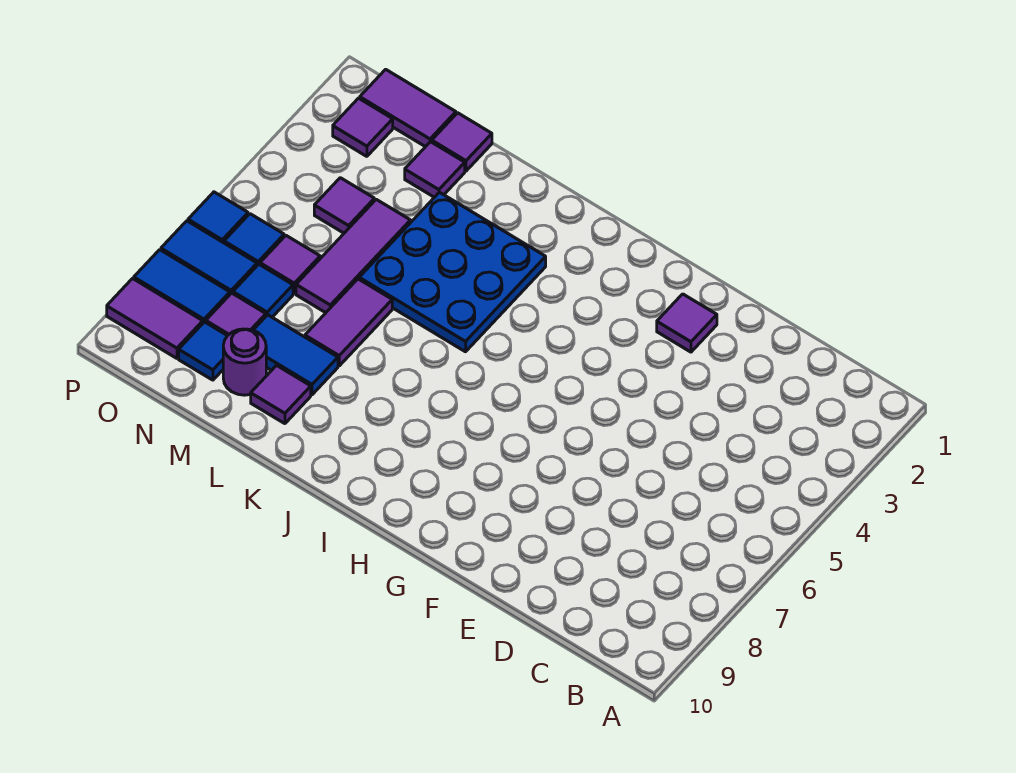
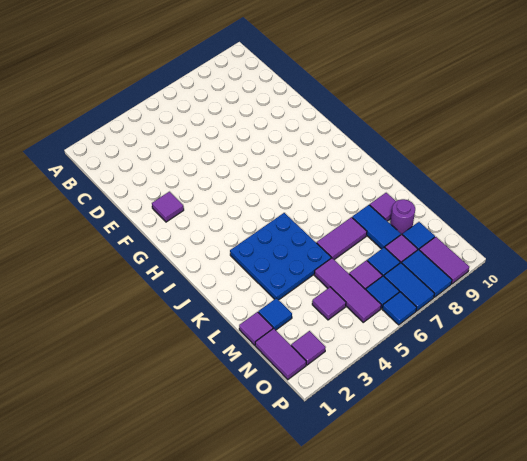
purple 1x1 tile [405,142,465,197] -> blue 1x1 tile [258,298,292,330]
purple 1x3 tile [296,199,410,313] -> purple 1x3 tile turned to [314,258,381,322]

